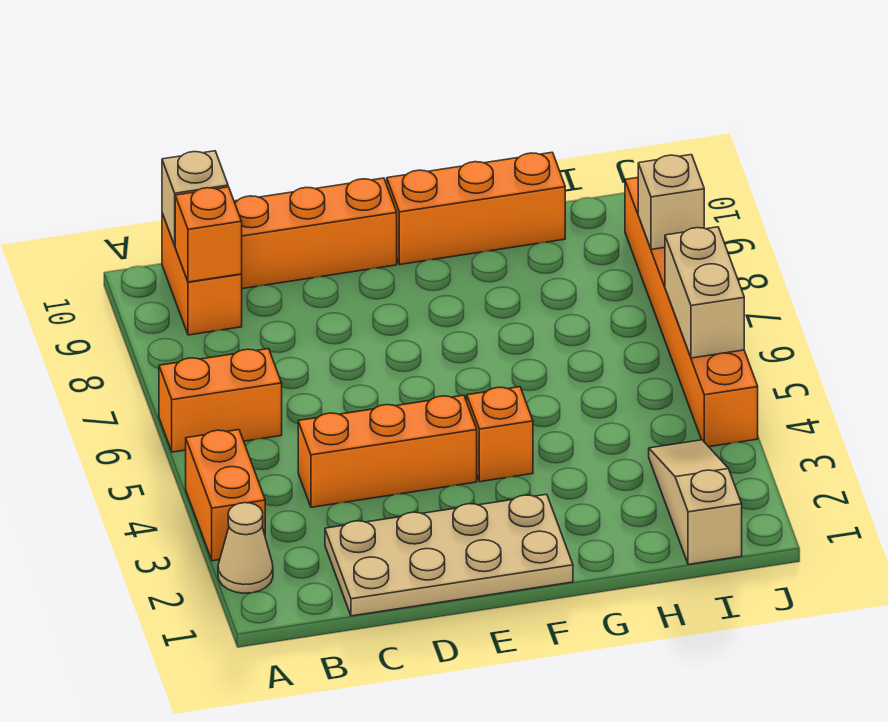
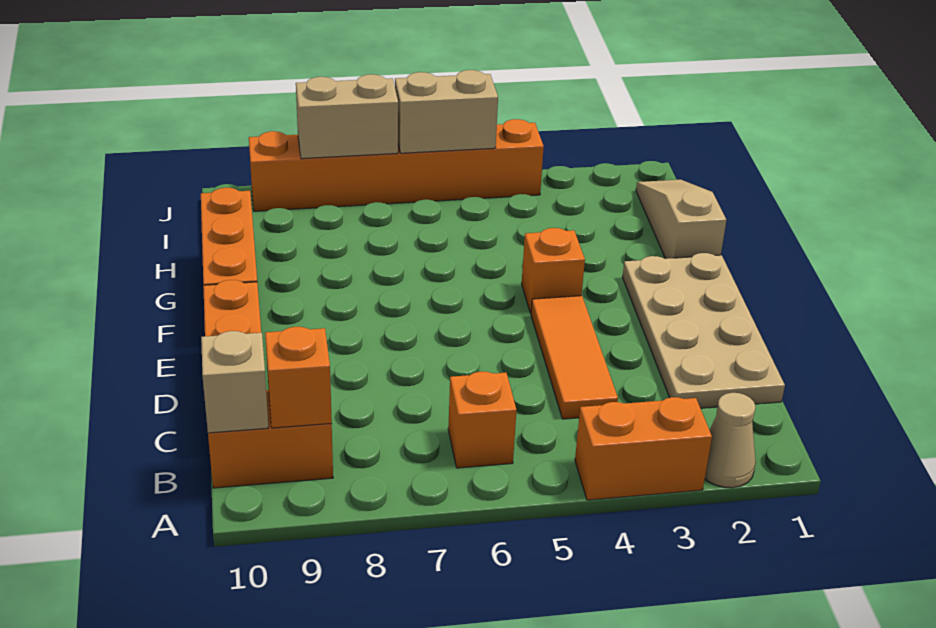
orange 1x2 brick [159,349,282,452] -> orange 1x1 brick [448,371,517,468]
orange 1x3 brick [298,395,477,507] -> orange 1x3 tile [531,296,618,419]
tan 1x3 slope [649,440,742,564] -> tan 1x3 slope turned to [636,180,726,259]
tan 1x1 brick [638,155,704,250] -> tan 1x2 brick [296,74,398,159]

